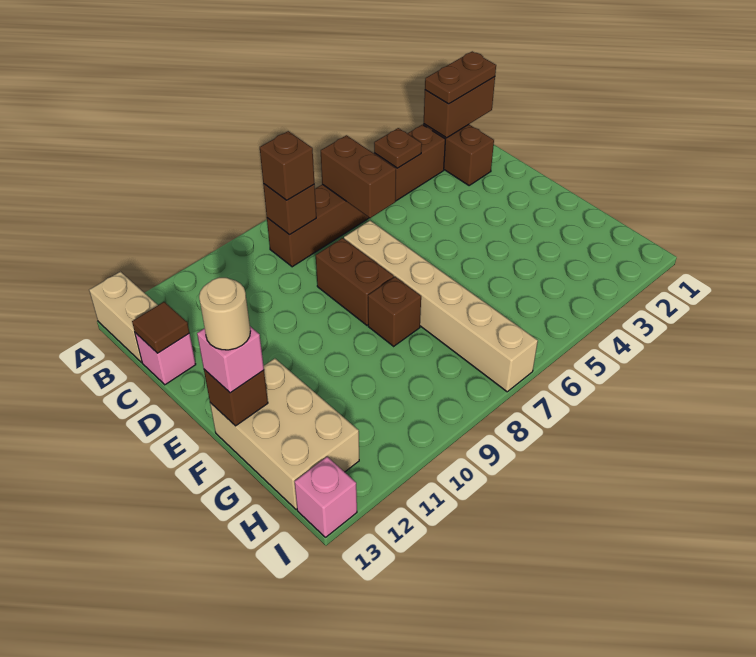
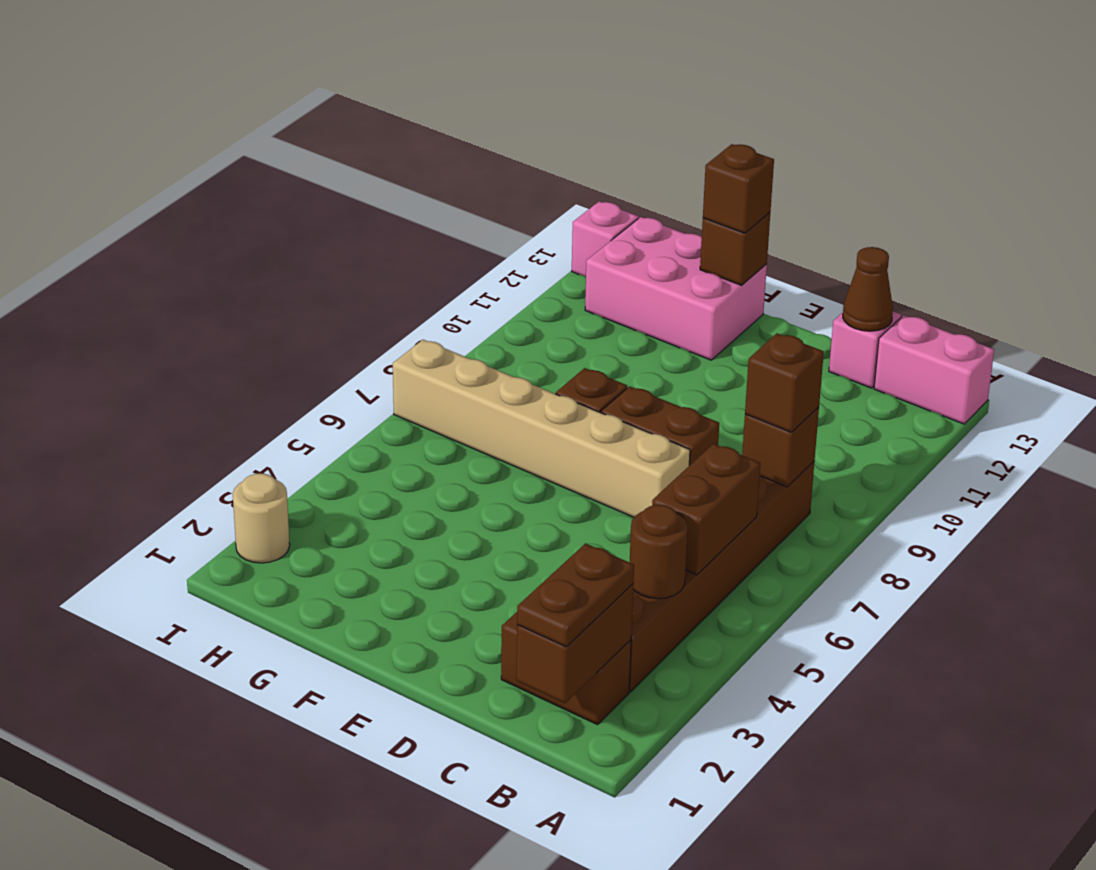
tan 1x2 brick [89,272,158,362] -> pink 1x2 brick [874,315,994,424]
brown 1x1 plate [374,128,422,168] -> brown 1x1 round brick [630,505,688,599]
brown 1x2 brick [321,135,396,218] -> brown 1x2 brick turned to [652,444,760,575]
brown 1x1 tile [132,302,189,353] -> brown 1x1 cone [843,247,893,331]
tan 2x3 brick [210,359,359,509] -> pink 2x3 brick [585,217,767,360]
pink 1x1 brick [197,326,264,393] -> brown 1x1 brick [703,144,774,233]
tan 1x1 round brick [199,278,250,350] -> tan 1x1 round brick moved to [233,474,290,563]

